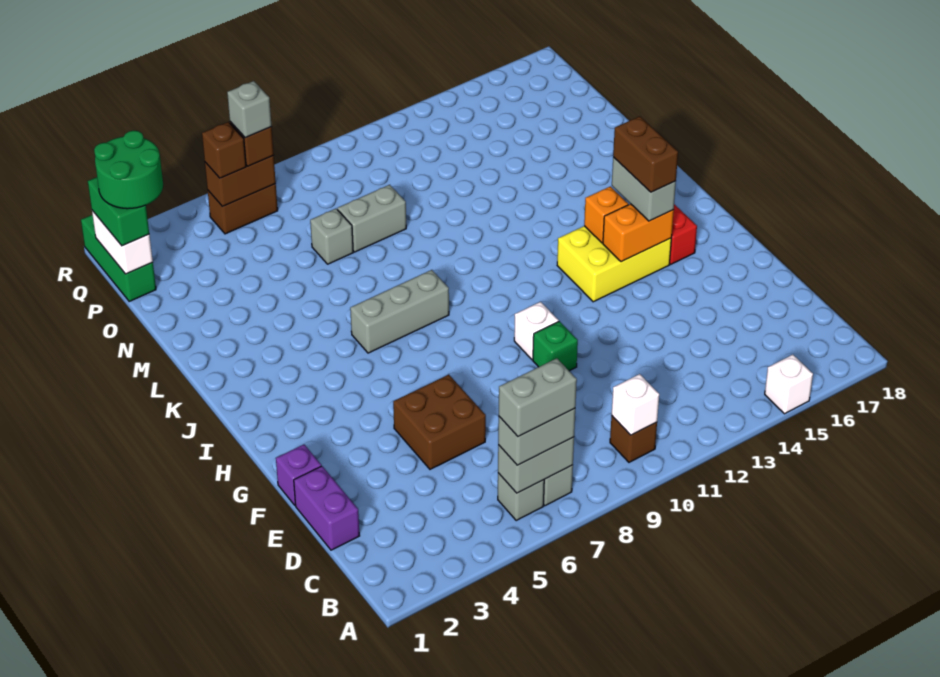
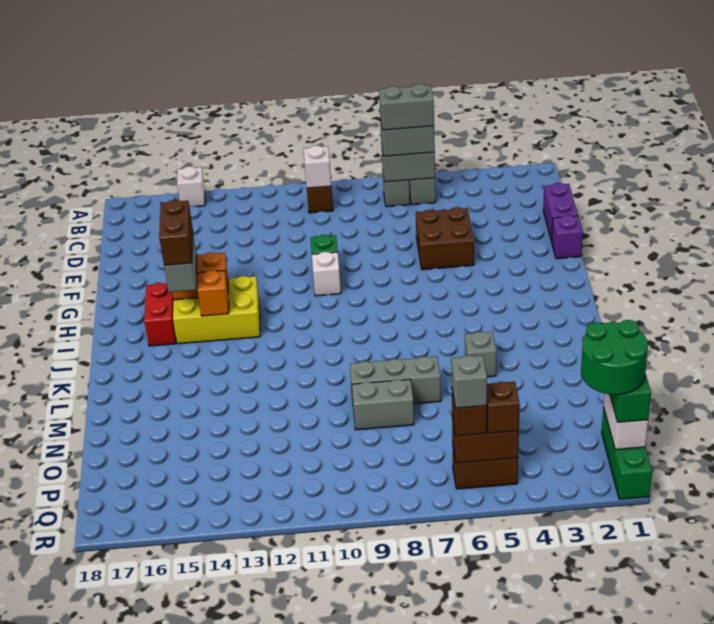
grey 1x3 brick [350,270,449,353] -> grey 1x3 brick moved to [350,356,441,404]
grey 1x1 brick [310,209,353,264] -> grey 1x1 brick moved to [465,332,496,377]

